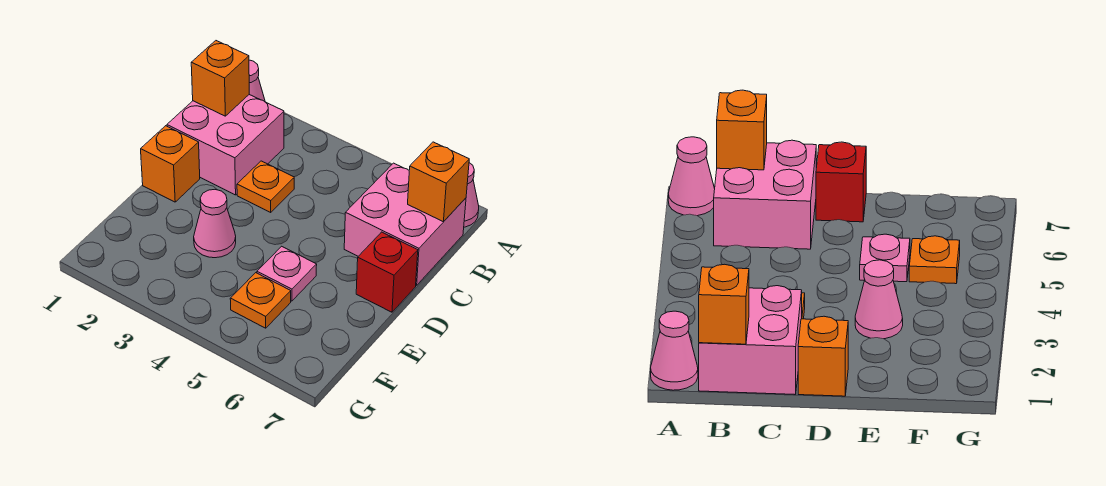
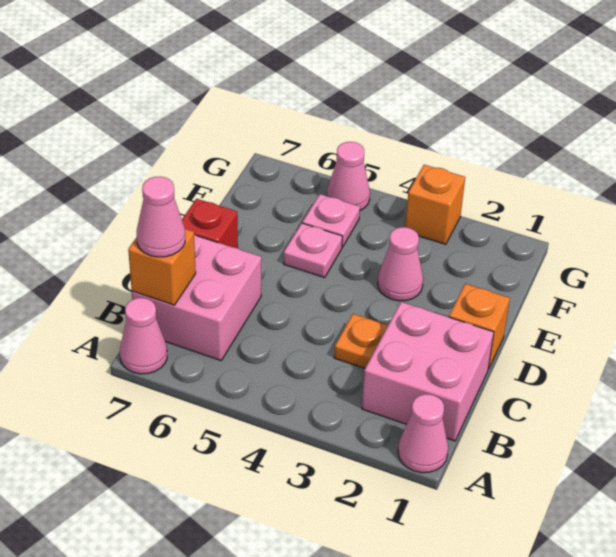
orange 1x1 brick [191,41,249,116] -> orange 1x1 brick moved to [405,165,465,244]
none -> pink 1x1 cone [137,177,185,257]
orange 1x1 plate [230,273,291,328] -> pink 1x1 plate [302,194,360,247]
none -> pink 1x1 cone [327,142,370,210]

